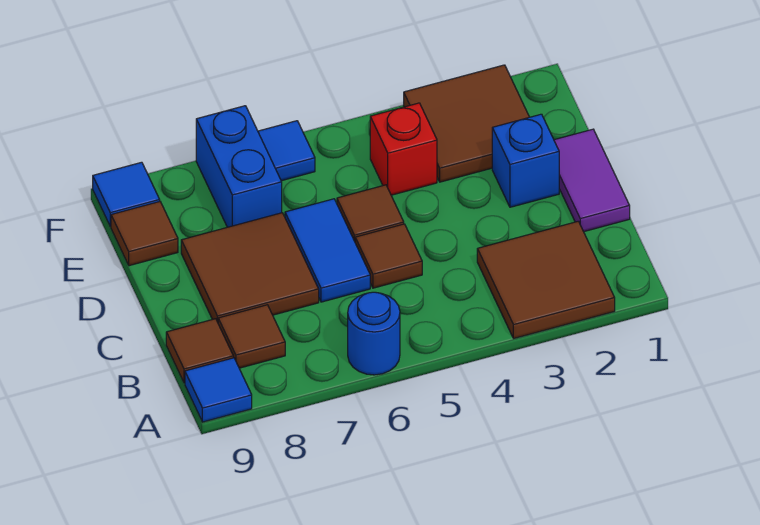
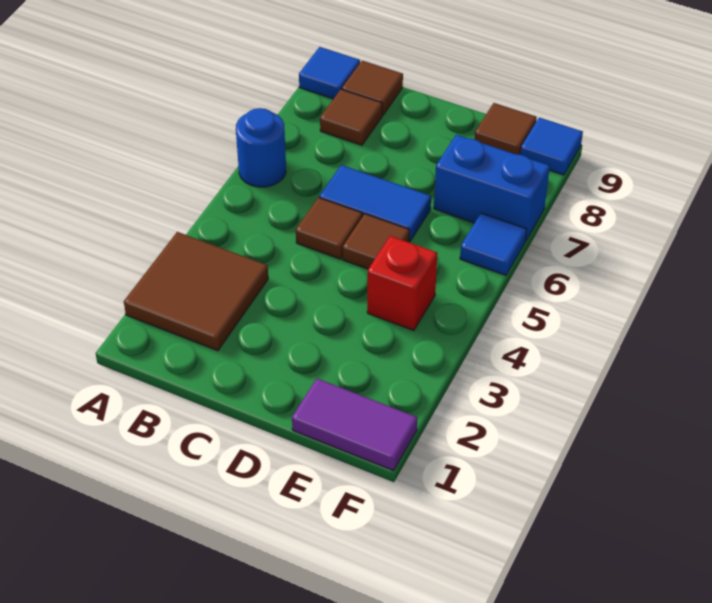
purple 1x2 tile [554,129,630,232] -> purple 1x2 tile moved to [292,379,417,471]
brown 2x2 tile [181,213,319,322] -> none
blue 1x1 brick [492,114,559,207] -> none
brown 2x2 tile [404,65,529,182] -> none

